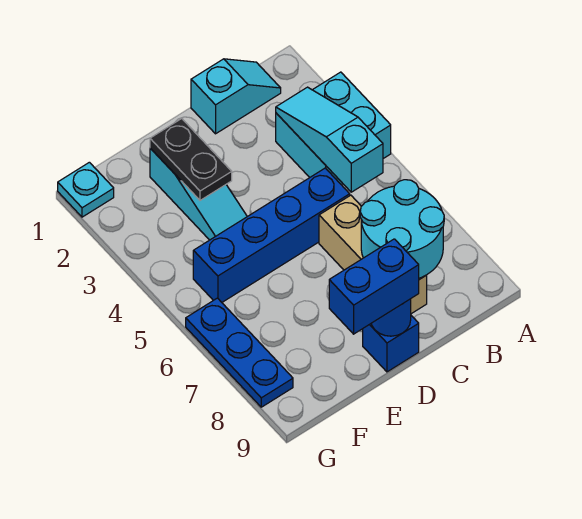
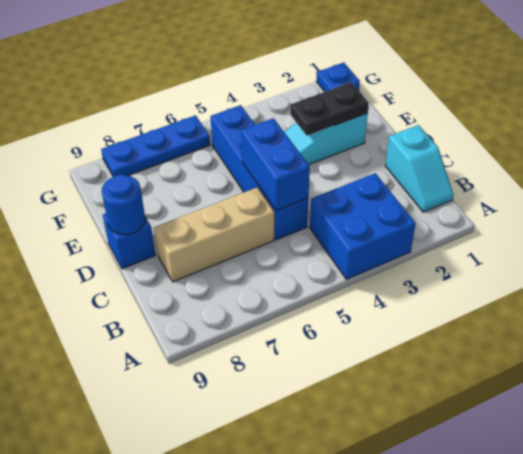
cyan 2x2 brick [276,72,391,185] -> blue 2x2 brick [310,173,416,279]
cyan 1x3 slope [276,87,383,192] -> none
cyan 2x2 round brick [360,180,444,278] -> none
blue 1x2 brick [329,239,419,334] -> blue 1x2 brick moved to [241,118,310,211]
cyan 1x1 plate [58,162,114,217] -> blue 1x1 plate [316,63,360,92]

